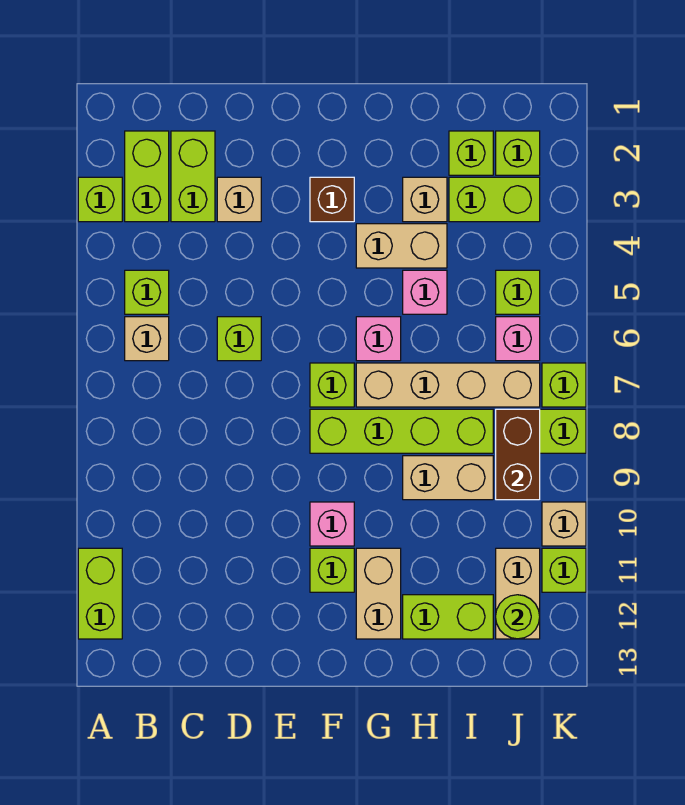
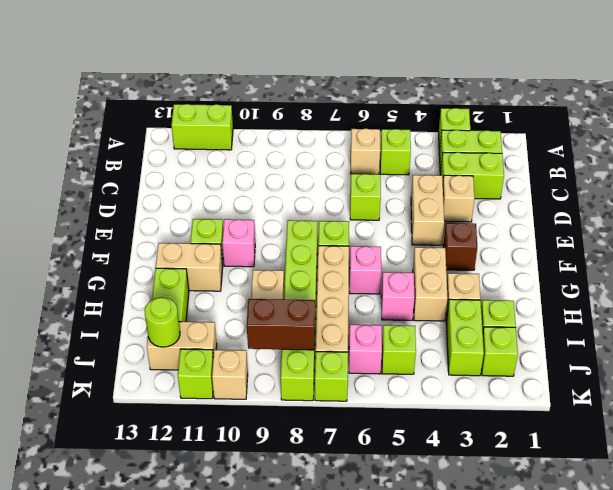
none -> tan 1x2 brick [411,175,444,245]

